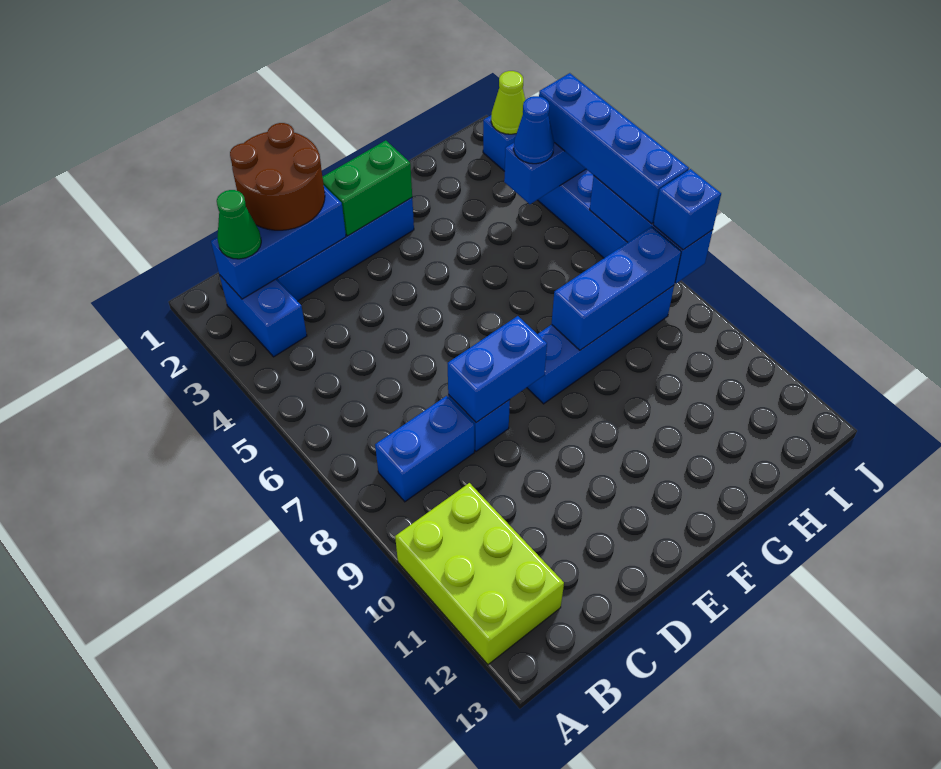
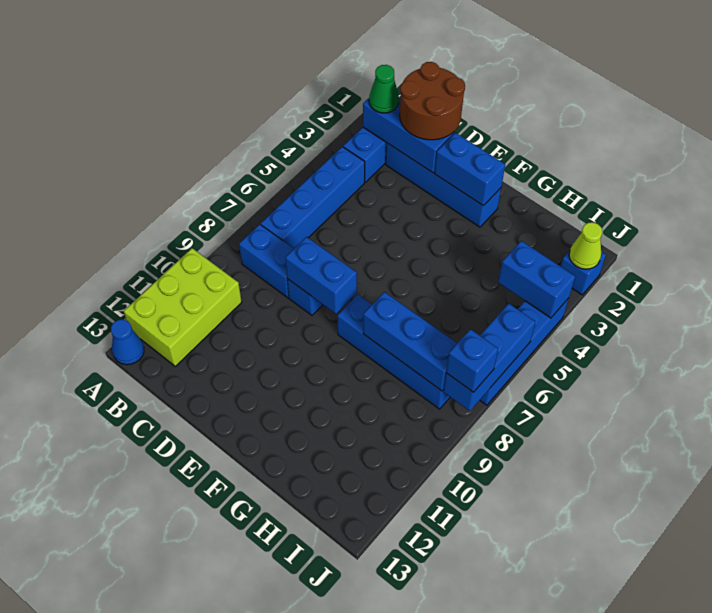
green 1x2 brick [323,140,412,236] -> blue 1x2 brick [435,133,505,206]
blue 1x1 cone [514,96,554,164] -> blue 1x1 cone moved to [111,319,144,365]
blue 1x4 brick [539,73,689,224] -> blue 1x4 brick moved to [261,147,365,248]

